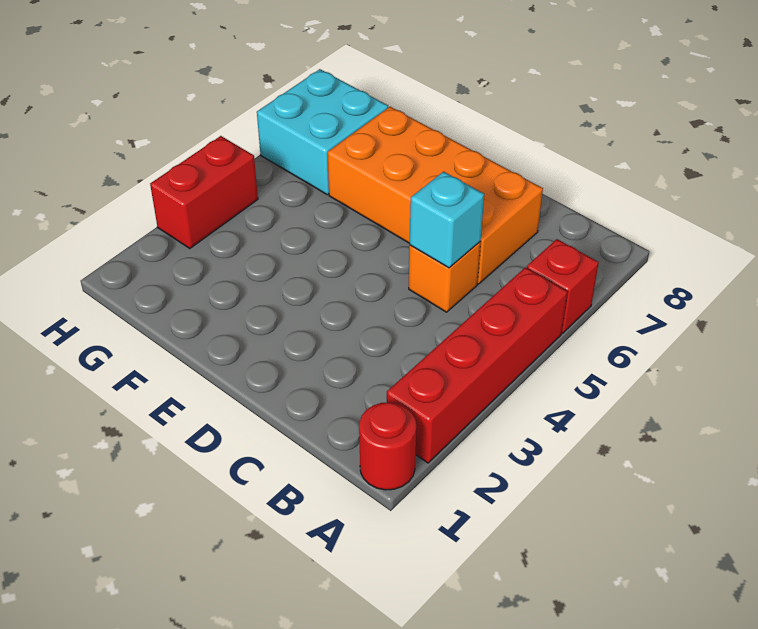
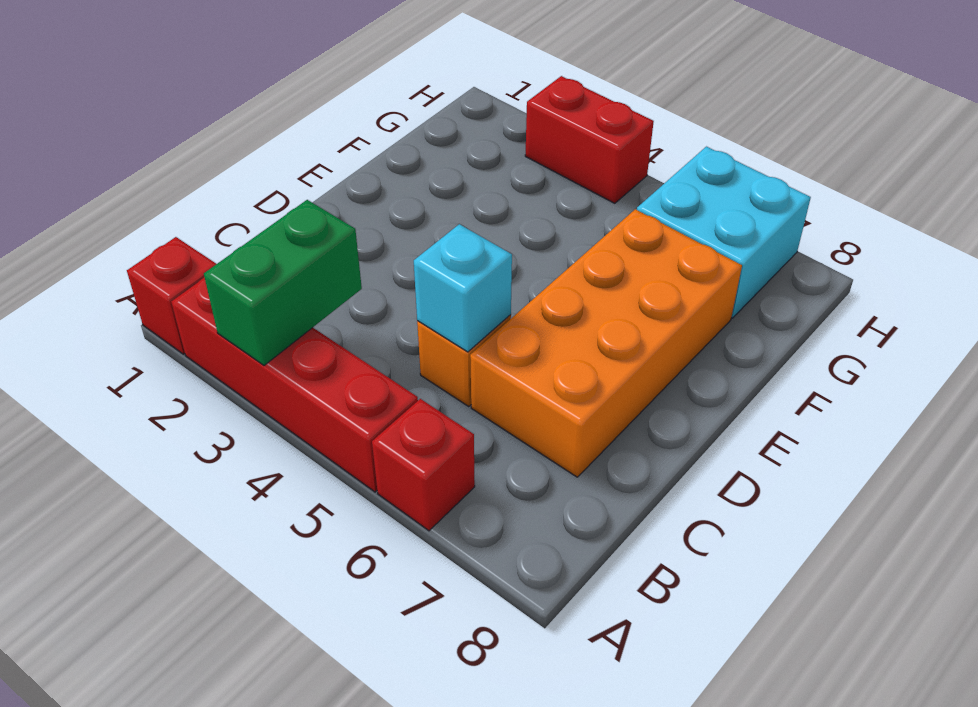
red 1x1 round brick [359,402,416,490] -> red 1x1 brick [127,237,216,354]
none -> green 1x2 brick [204,200,362,365]

